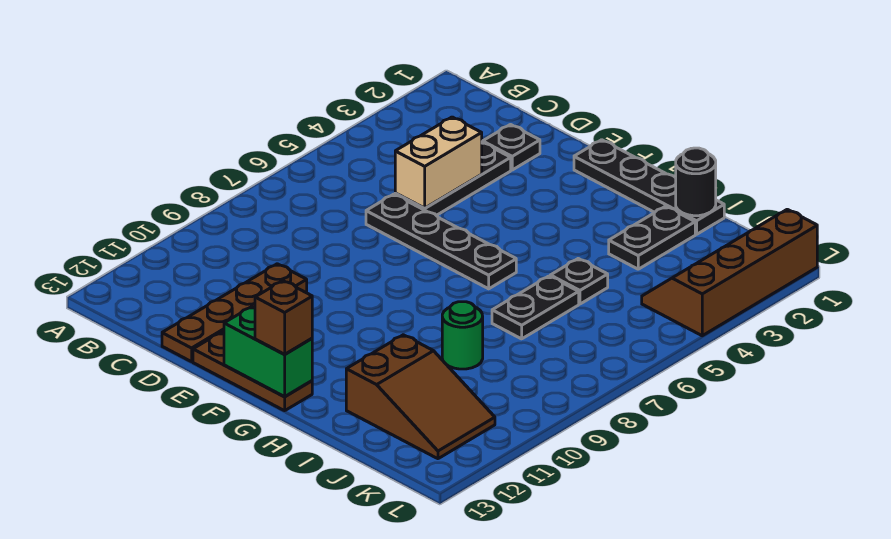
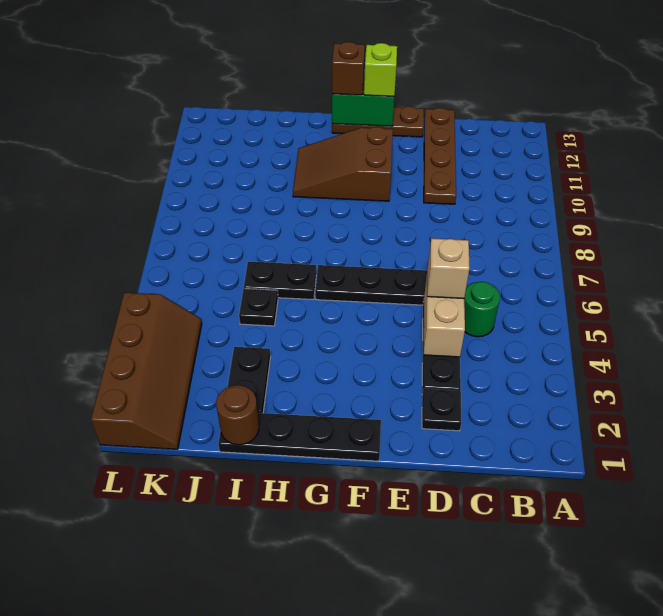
none -> tan 1x1 brick [427,238,470,299]
none -> lime 1x1 brick [364,43,397,96]
black 1x1 round brick [676,148,716,216] -> brown 1x1 round brick [216,385,259,445]
black 1x2 plate [492,276,579,339] -> black 1x2 plate turned to [244,261,316,300]
green 1x1 round brick [442,302,483,369] -> green 1x1 round brick moved to [464,282,500,337]
brown 2x3 slope [346,335,495,459] -> brown 2x3 slope moved to [293,127,393,201]

